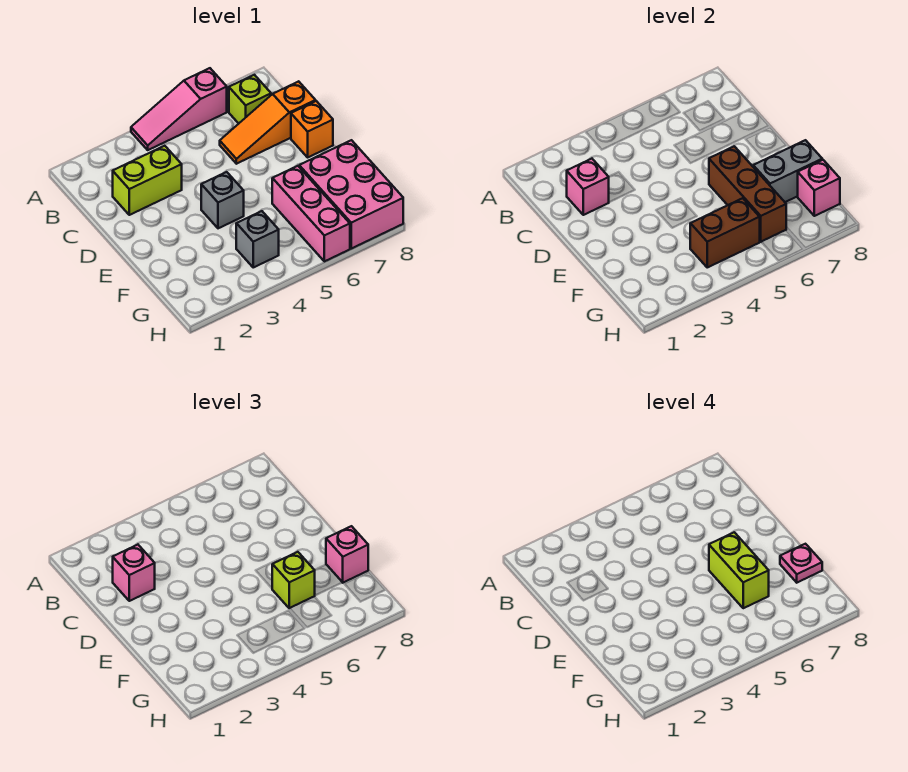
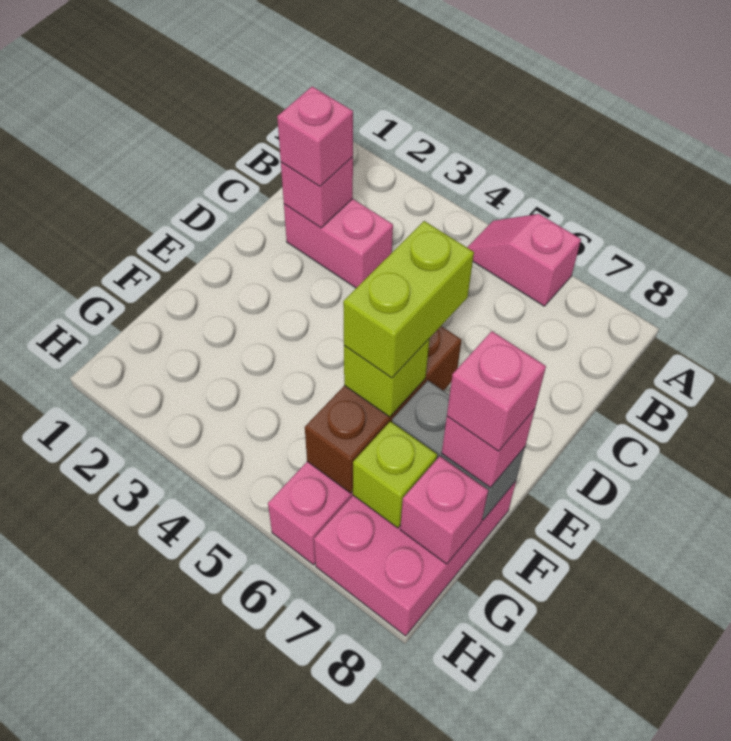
pink 1x3 slope [131,68,227,150] -> pink 1x2 slope [467,214,581,306]
lime 1x1 brick [229,75,271,124] -> lime 1x1 brick moved to [352,421,437,528]
lime 1x2 brick [113,146,182,215] -> pink 1x2 brick [284,199,393,288]
orange 1x3 slope [220,81,316,164] -> none
orange 1x1 brick [291,101,333,157] -> none
grey 1x1 brick [201,172,244,228] -> none
pink 1x1 plate [780,544,822,583] -> pink 1x1 brick [447,331,546,451]
grey 1x1 brick [236,211,279,267] -> none
brown 1x2 brick [690,198,760,267] -> none

